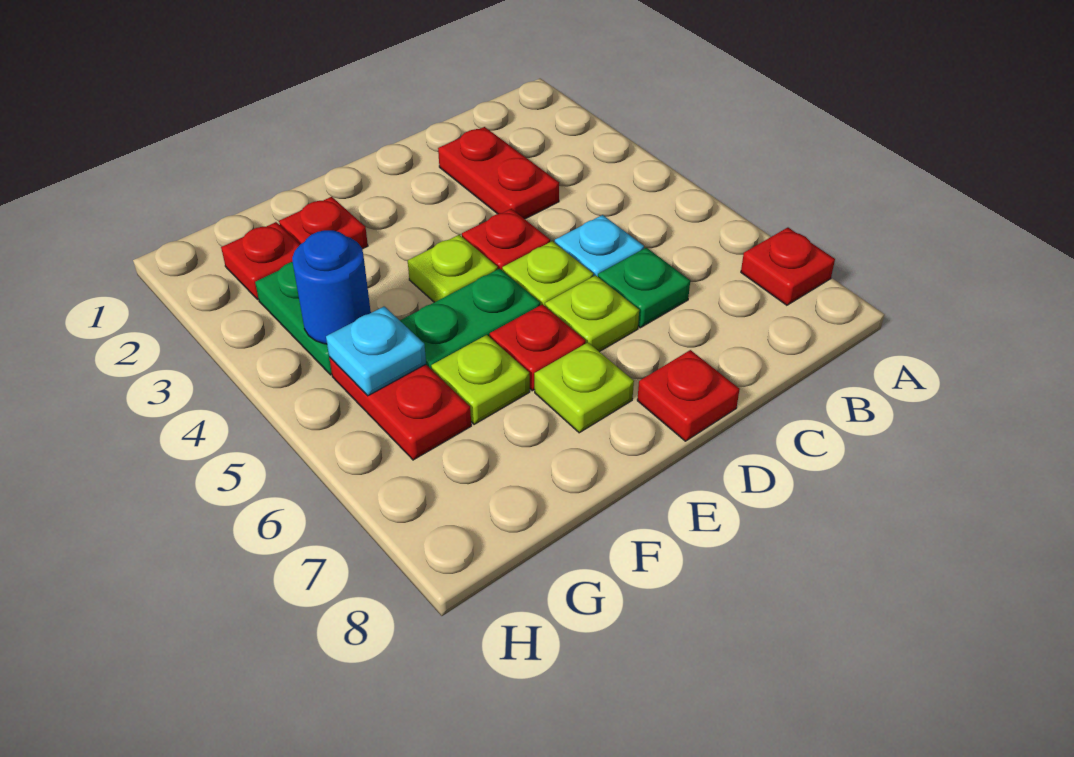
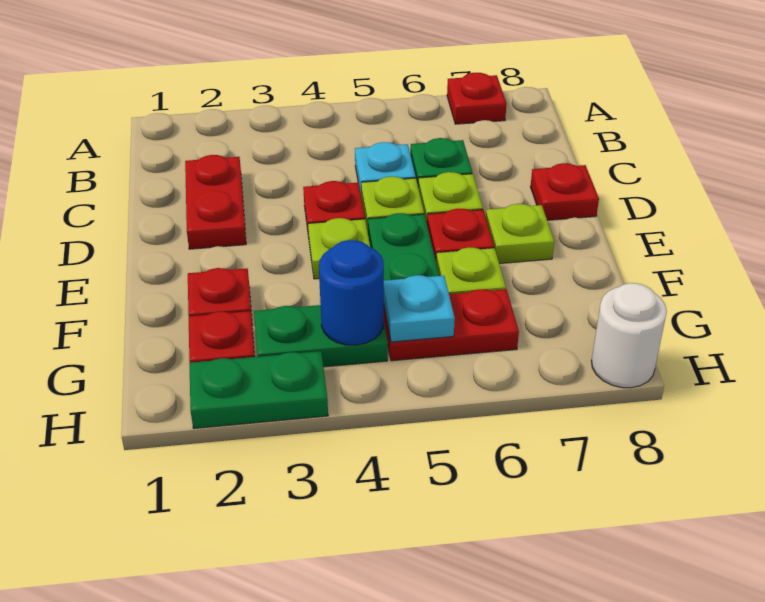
red 1x2 plate [438,127,559,219] -> red 1x2 plate turned to [185,155,246,249]
none -> green 1x2 plate [189,351,328,429]
none -> white 1x1 round brick [591,283,667,388]

